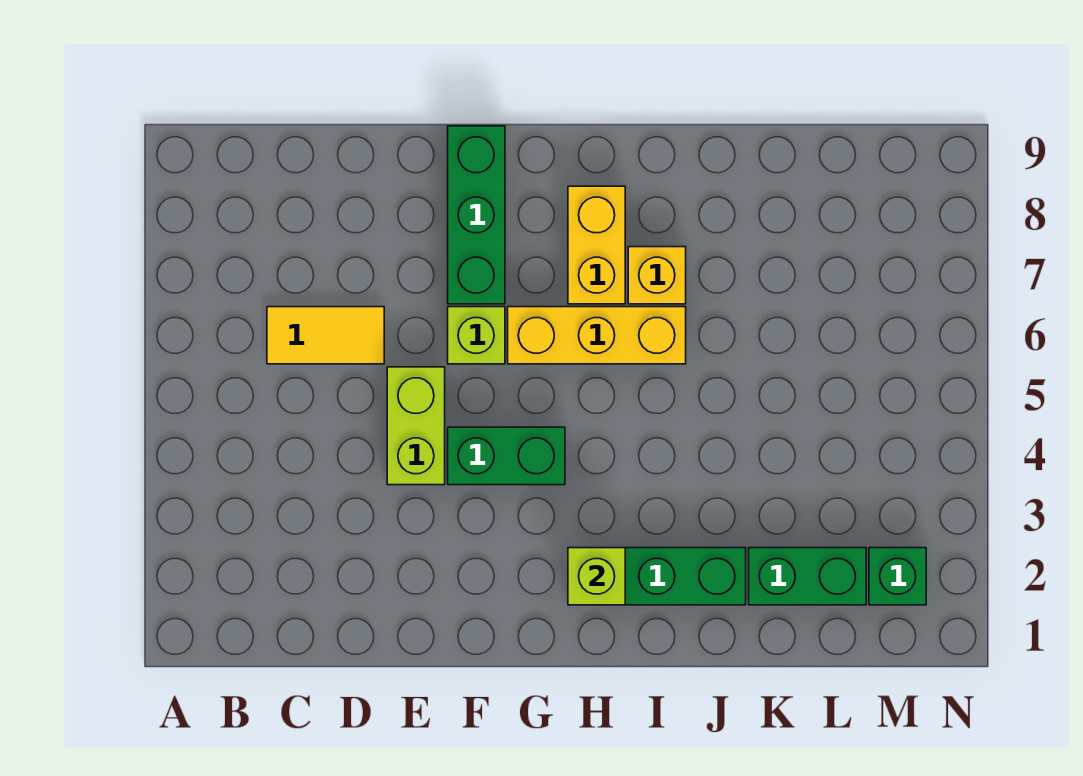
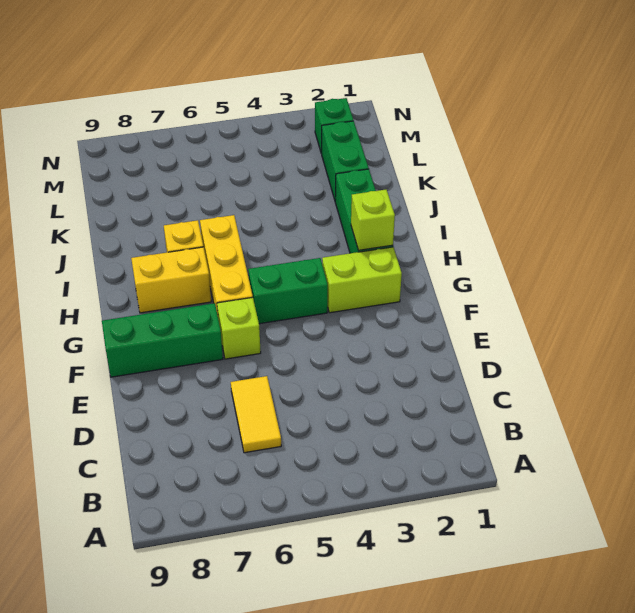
lime 1x2 brick [387,367,445,485] -> lime 1x2 brick moved to [322,247,402,313]
green 1x2 brick [448,427,565,485] -> green 1x2 brick turned to [248,258,328,324]

